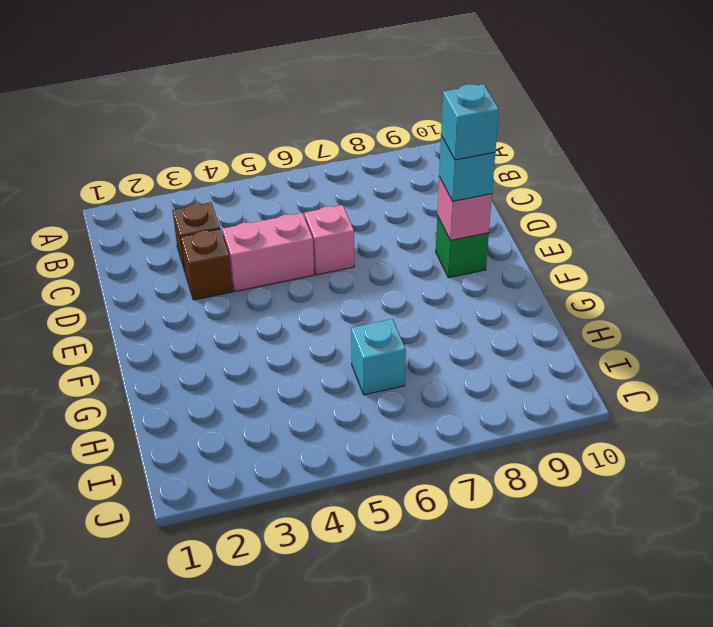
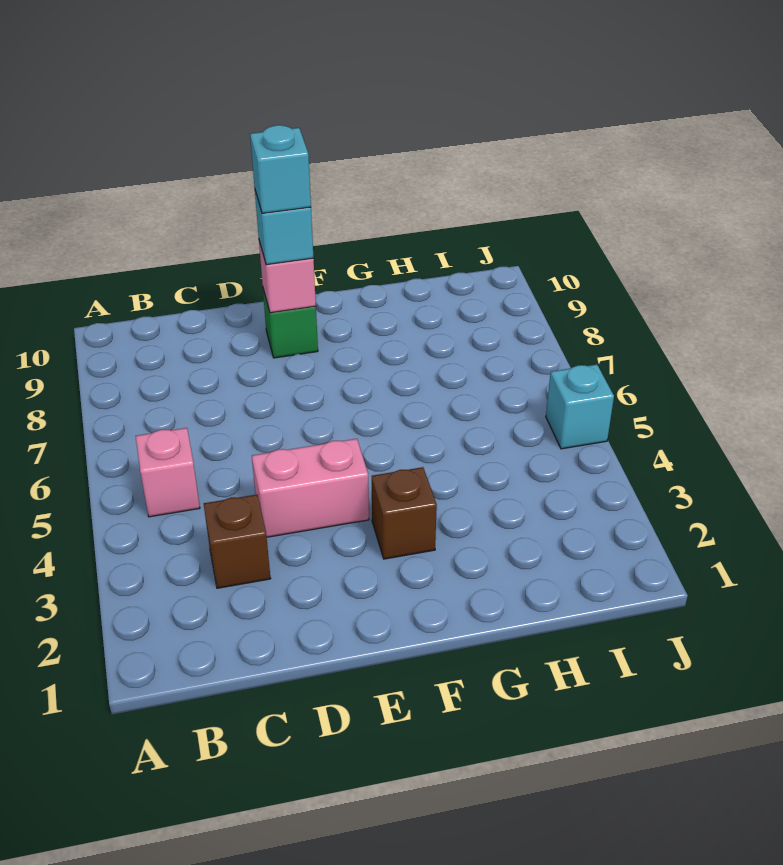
brown 1x1 brick [181,229,233,300] -> brown 1x1 brick moved to [372,467,437,559]
pink 1x2 brick [222,213,314,291] -> pink 1x2 brick turned to [252,439,369,537]
pink 1x1 brick [305,205,354,275] -> pink 1x1 brick moved to [136,428,200,517]
cyan 1x1 brick [351,319,406,395] -> cyan 1x1 brick moved to [546,364,614,449]

